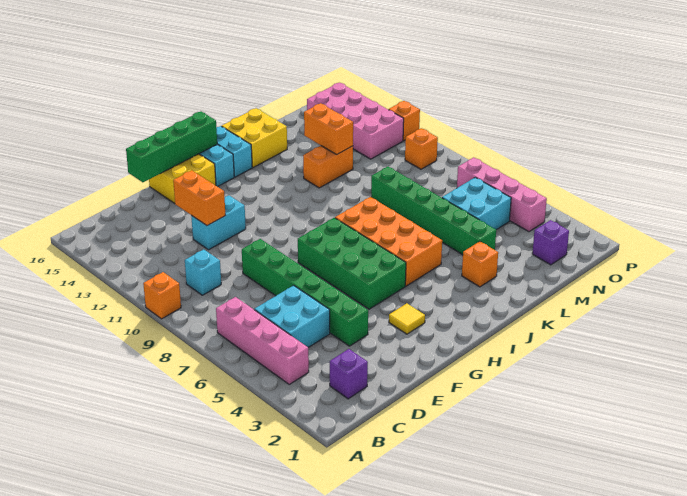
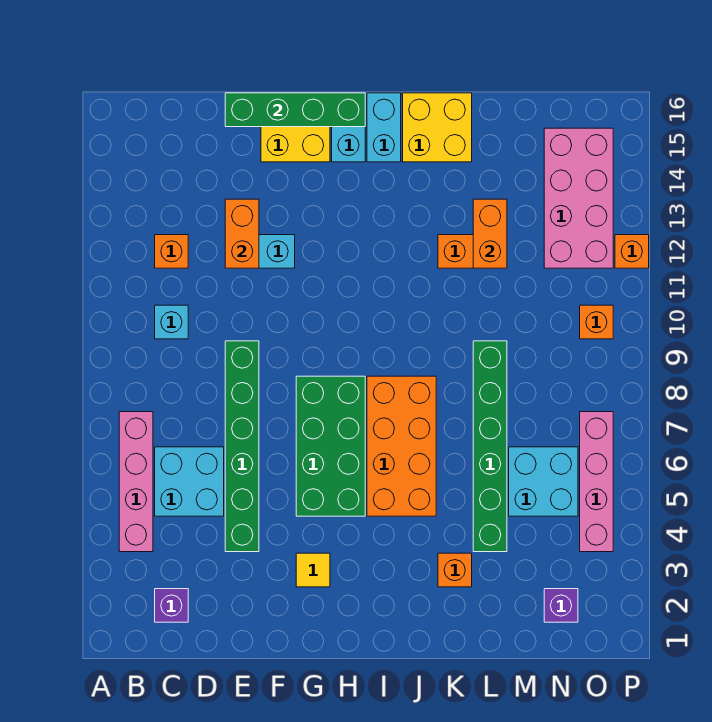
orange 1x1 brick [143,272,181,319] -> orange 1x1 brick moved to [155,235,188,268]

